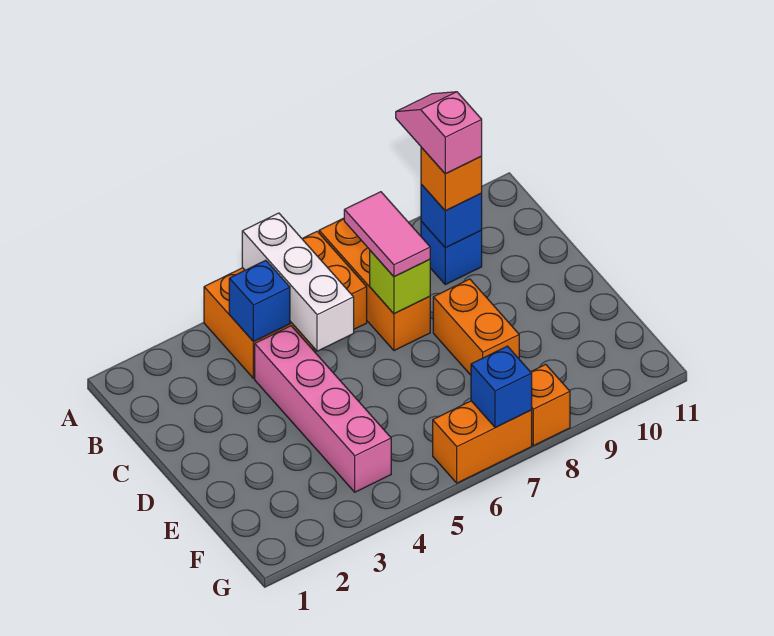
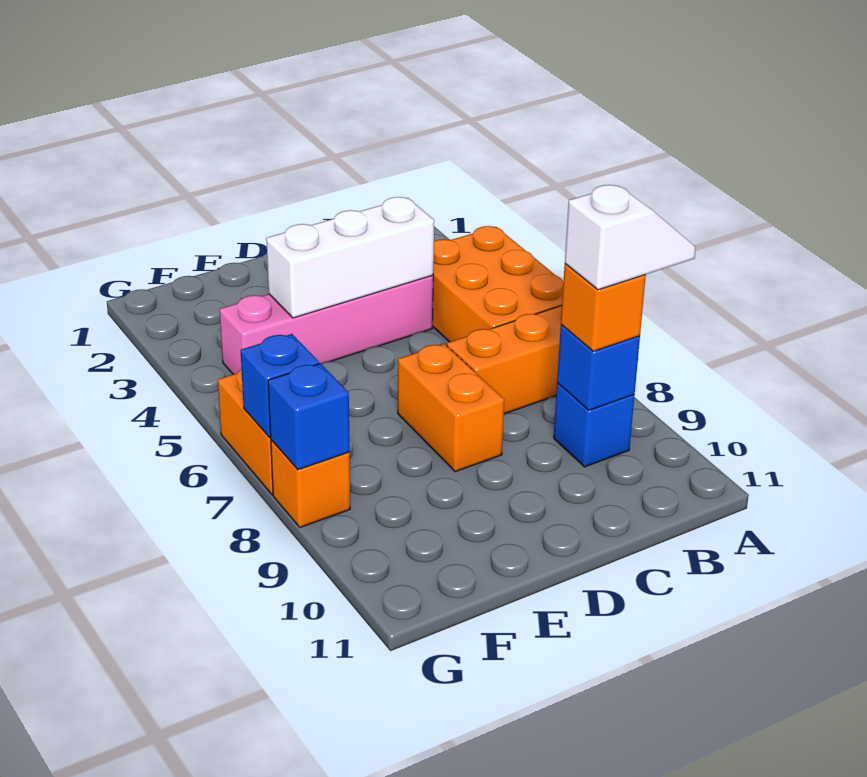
white 1x3 brick [242,213,354,351] -> white 1x3 brick moved to [266,197,434,318]
pink 1x2 slope [396,92,482,174] -> white 1x2 slope [565,185,696,290]
blue 1x1 brick [229,260,290,342] -> blue 1x1 brick moved to [268,363,350,470]
pink 1x2 tile [344,192,430,277] -> none
lime 1x1 brick [370,251,430,314] -> none
orange 1x2 brick [433,279,519,375] -> orange 1x2 brick turned to [398,344,504,472]

